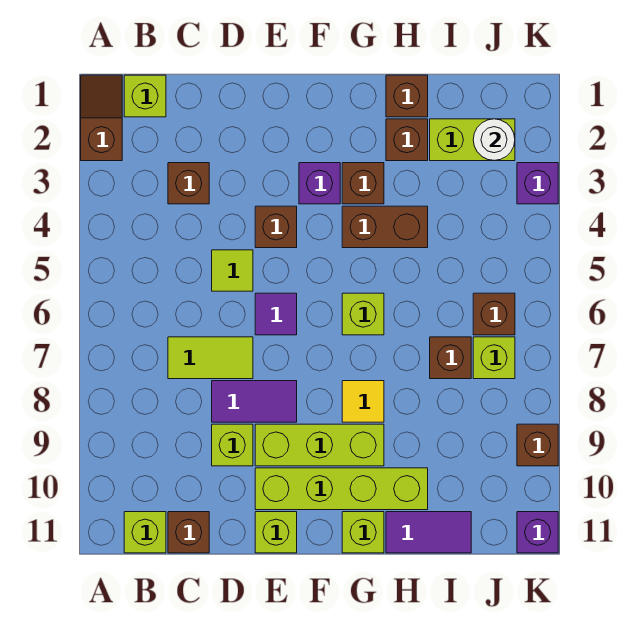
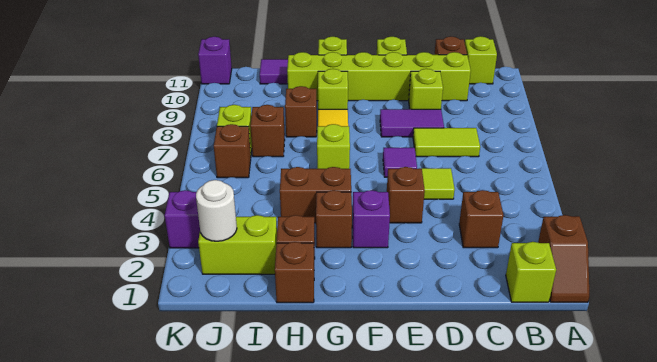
lime 1x3 brick [255,424,384,466] -> lime 1x1 brick [318,69,348,109]
lime 1x4 brick [255,468,428,510] -> lime 1x6 brick [287,52,471,101]
brown 1x1 brick [517,424,558,466] -> brown 1x1 brick moved to [285,86,317,137]

